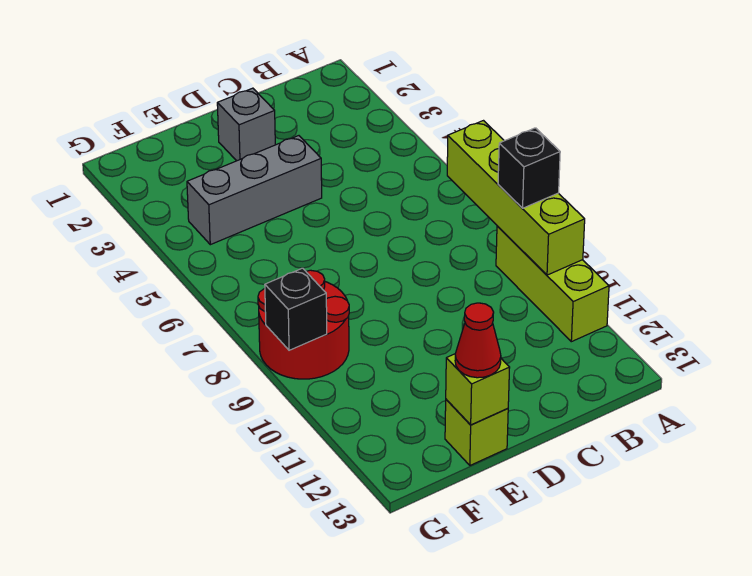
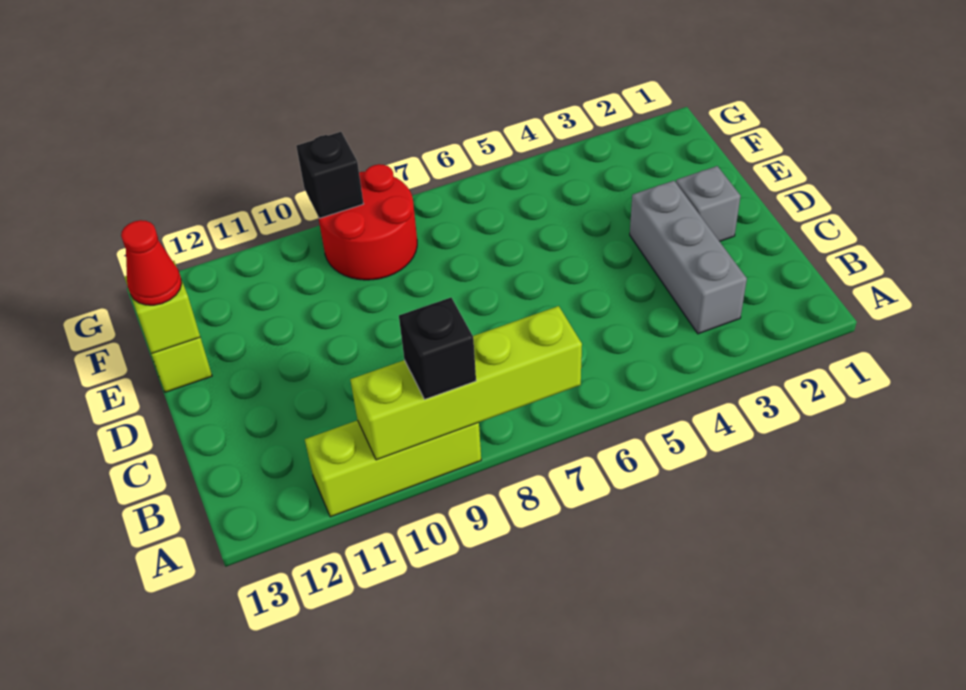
grey 1x3 brick [187,136,322,245] -> grey 1x3 brick moved to [630,181,747,334]

